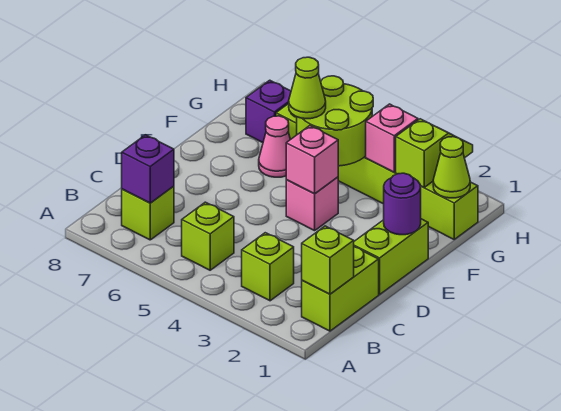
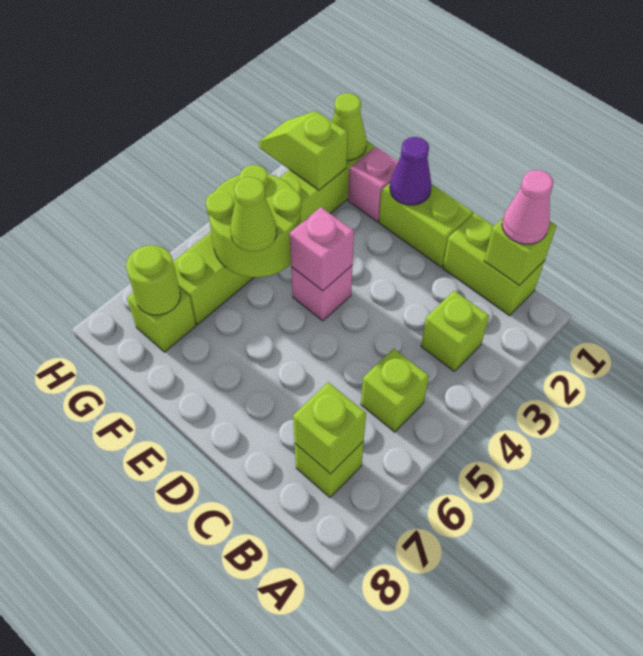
purple 1x1 brick [122,135,174,203] -> lime 1x1 brick [293,382,366,474]
purple 1x1 round brick [384,173,421,235] -> purple 1x1 cone [390,137,432,205]
pink 1x1 cone [259,116,290,177] -> pink 1x1 cone moved to [502,170,554,244]
pink 1x1 brick [366,104,418,172] -> pink 1x1 brick moved to [348,147,398,221]
purple 1x1 brick [246,80,291,143] -> lime 1x1 brick [127,288,196,352]
none -> lime 1x1 round brick [126,245,180,315]

